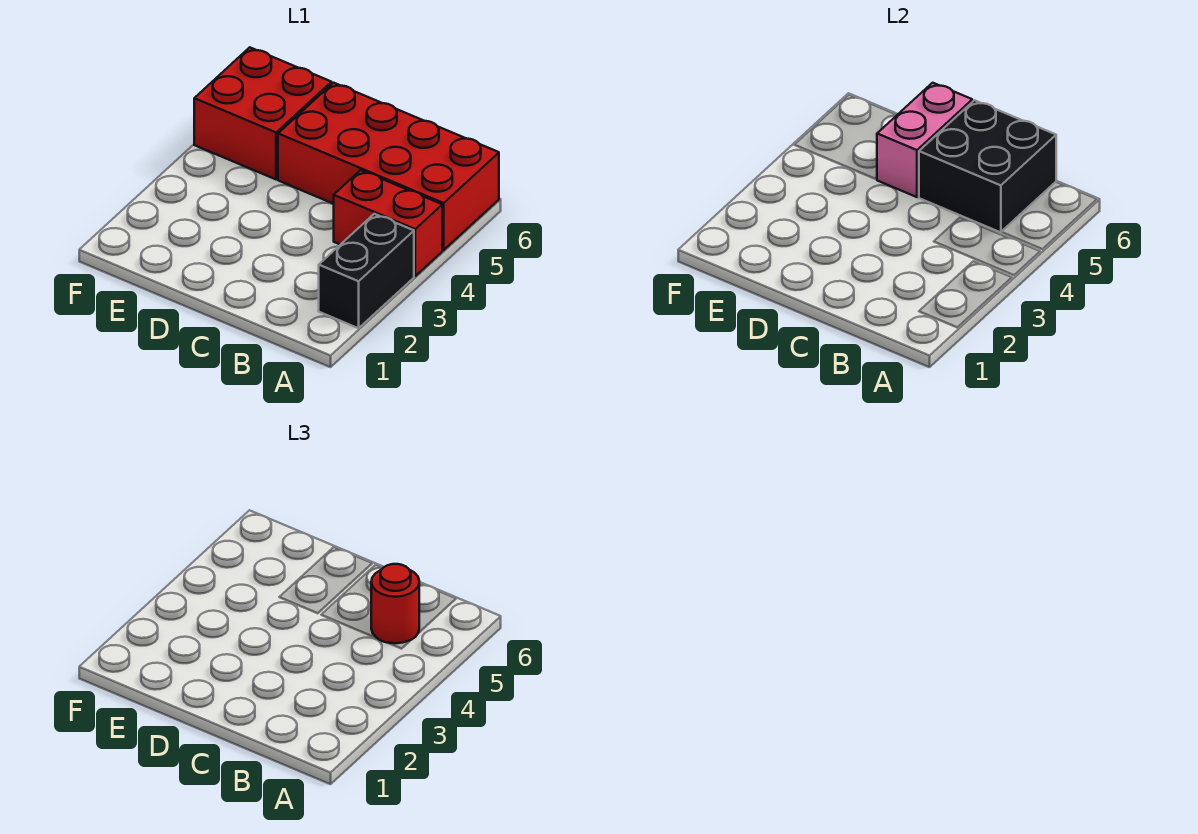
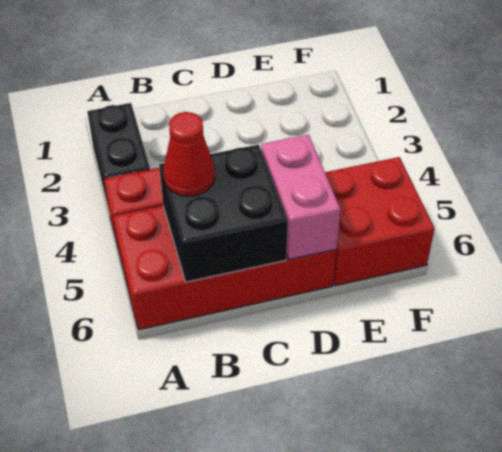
red 1x1 round brick [371,564,419,643] -> red 1x1 cone [163,112,215,196]

